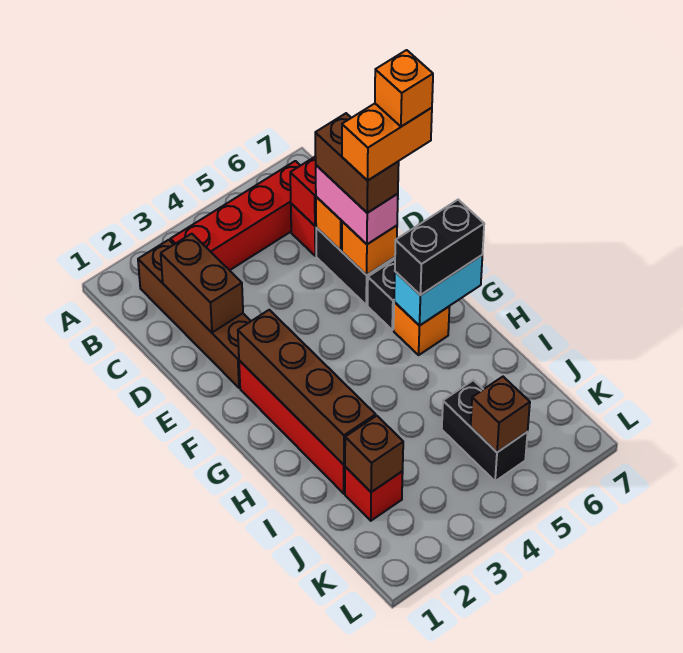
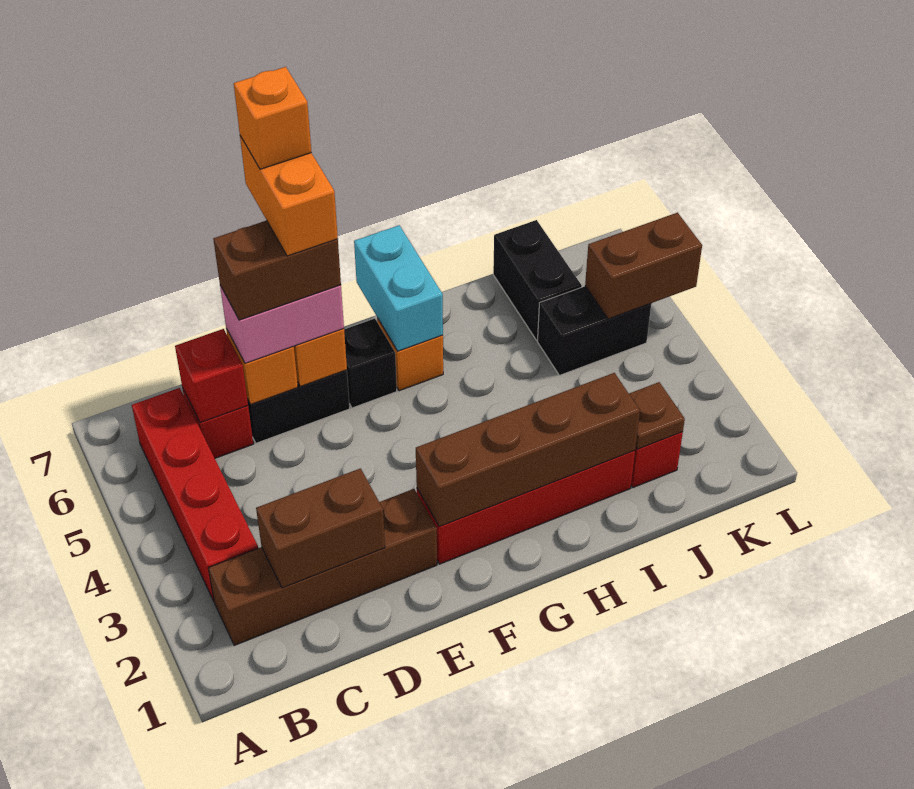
black 1x2 brick [395,200,484,295] -> black 1x2 brick moved to [493,220,582,340]
brown 1x1 brick [345,416,403,492] -> brown 1x1 plate [629,382,685,449]
brown 1x1 brick [471,377,530,452] -> brown 1x2 brick [585,213,702,319]

